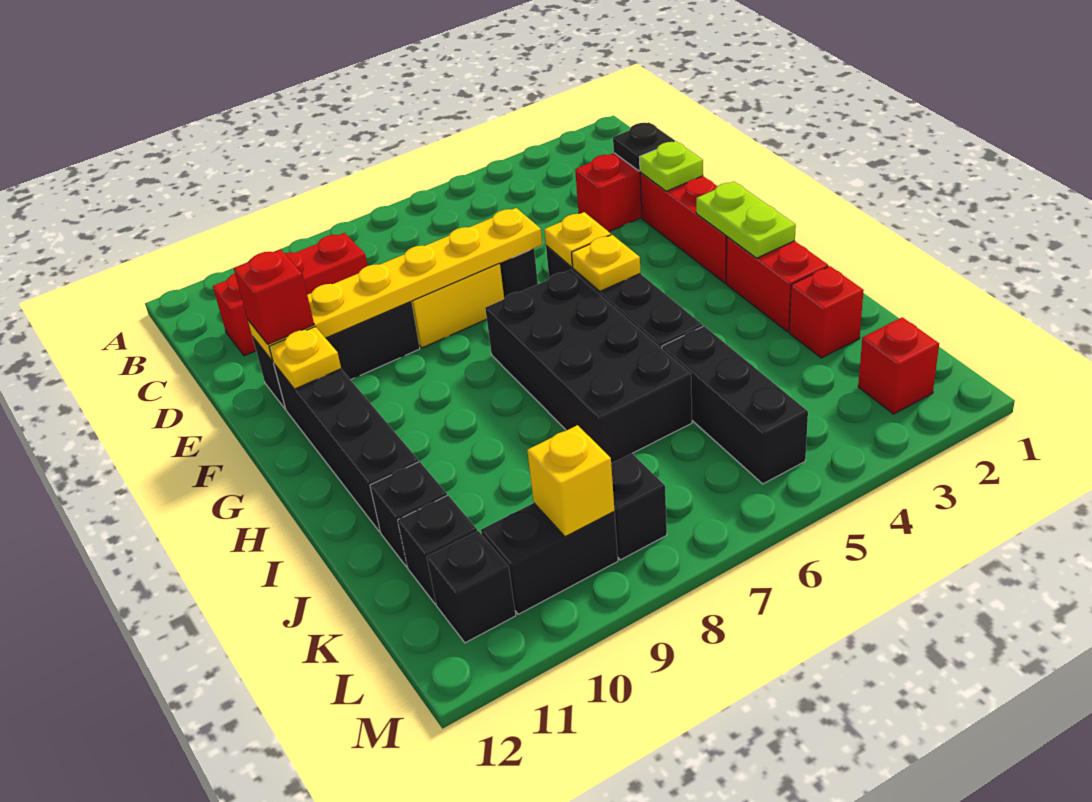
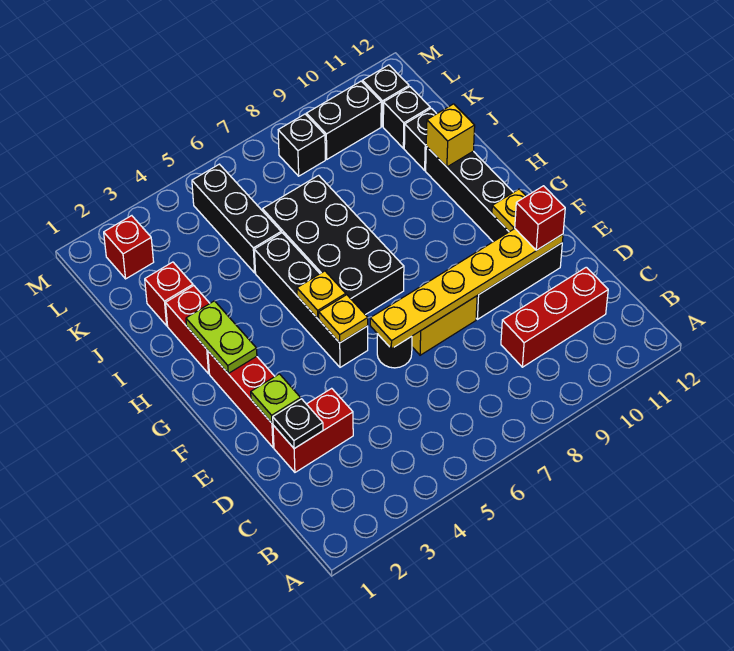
yellow 1x1 brick [527,425,615,537] -> yellow 1x1 brick moved to [426,104,475,167]

